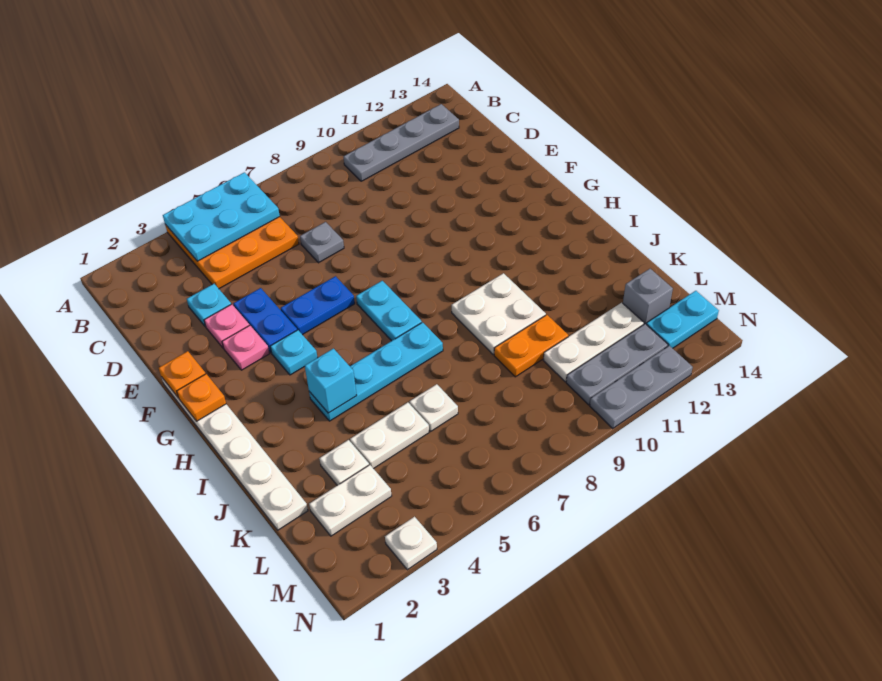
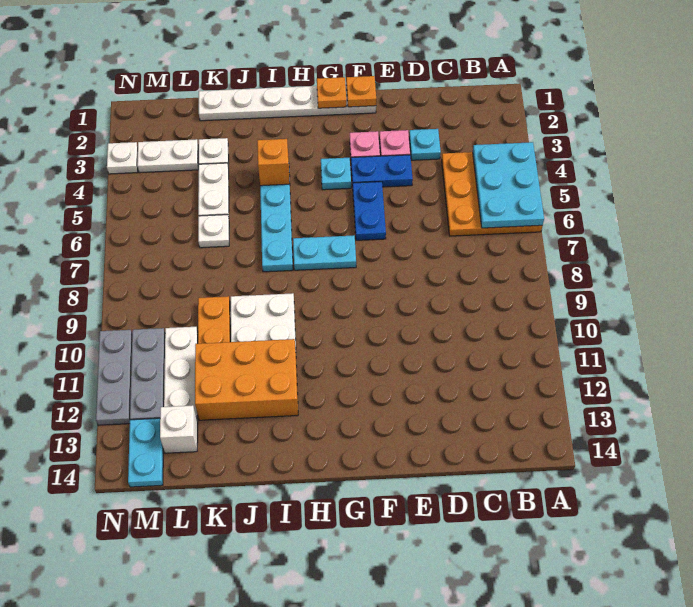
grey 1x4 plate [344,104,459,181] -> none
grey 1x1 plate [300,222,344,263] -> none
cyan 1x1 brick [305,349,357,413] -> orange 1x1 brick [257,139,290,186]
none -> orange 2x3 brick [195,339,298,420]
white 1x2 plate [309,465,392,536] -> white 1x2 plate turned to [137,139,198,173]
grey 1x1 brick [623,269,673,324] -> white 1x1 brick [160,405,198,453]

